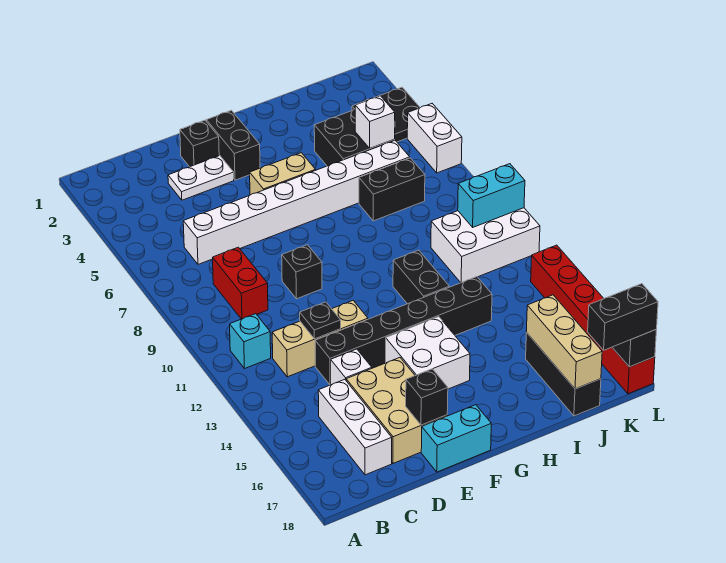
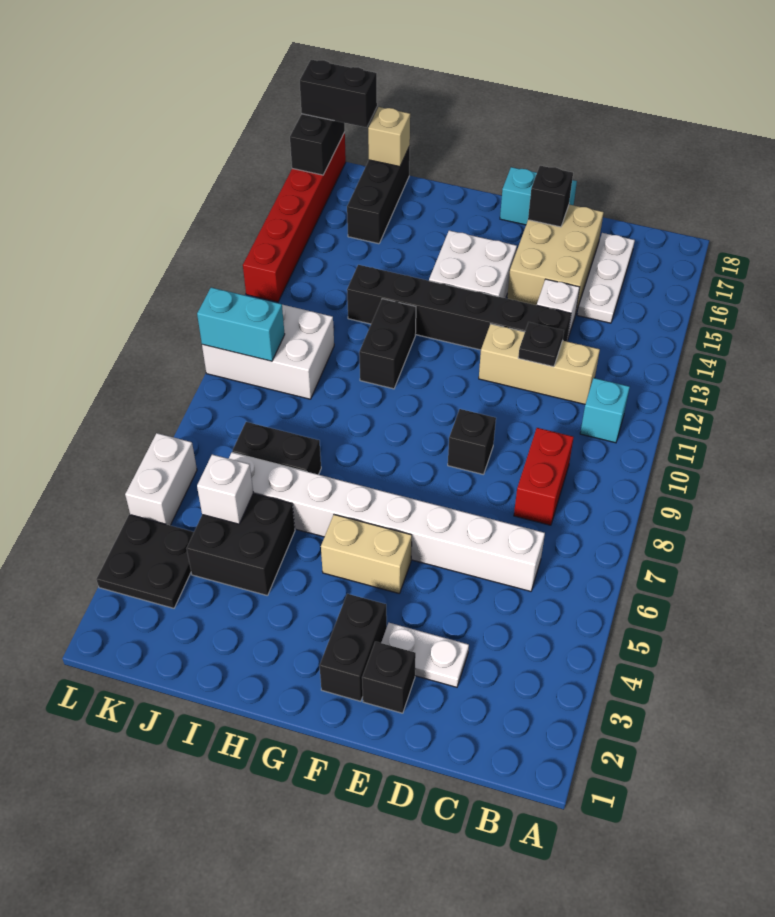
white 1x3 brick [318,379,392,475] -> white 1x3 plate [577,233,635,323]
tan 1x3 brick [526,295,602,389] -> tan 1x1 brick [368,107,410,167]

